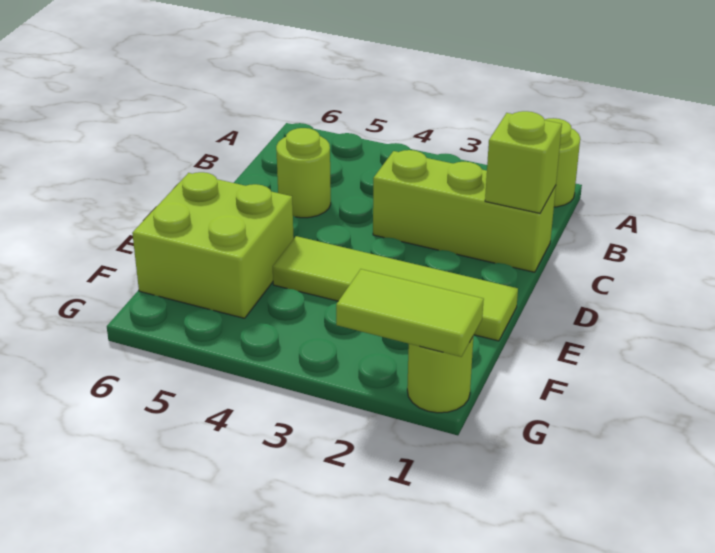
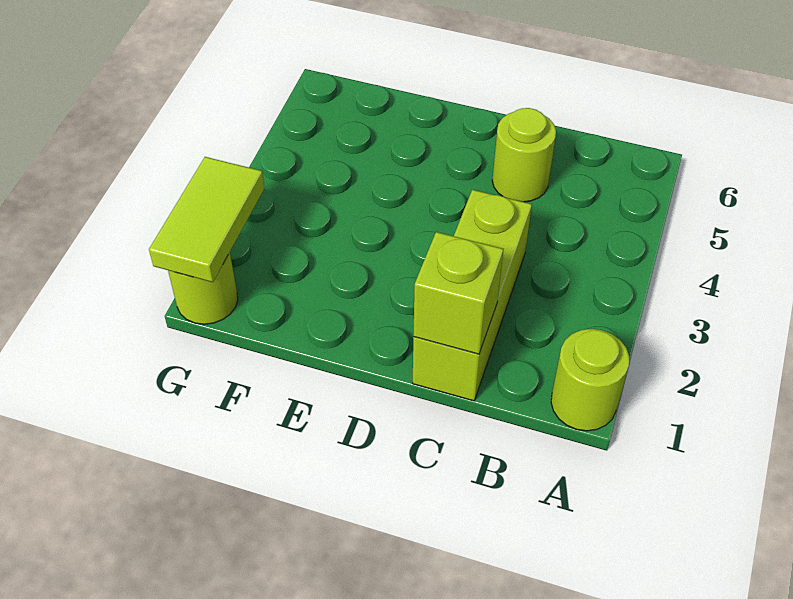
lime 1x4 tile [273,236,518,341] -> none
lime 2x2 brick [132,172,294,318] -> none

